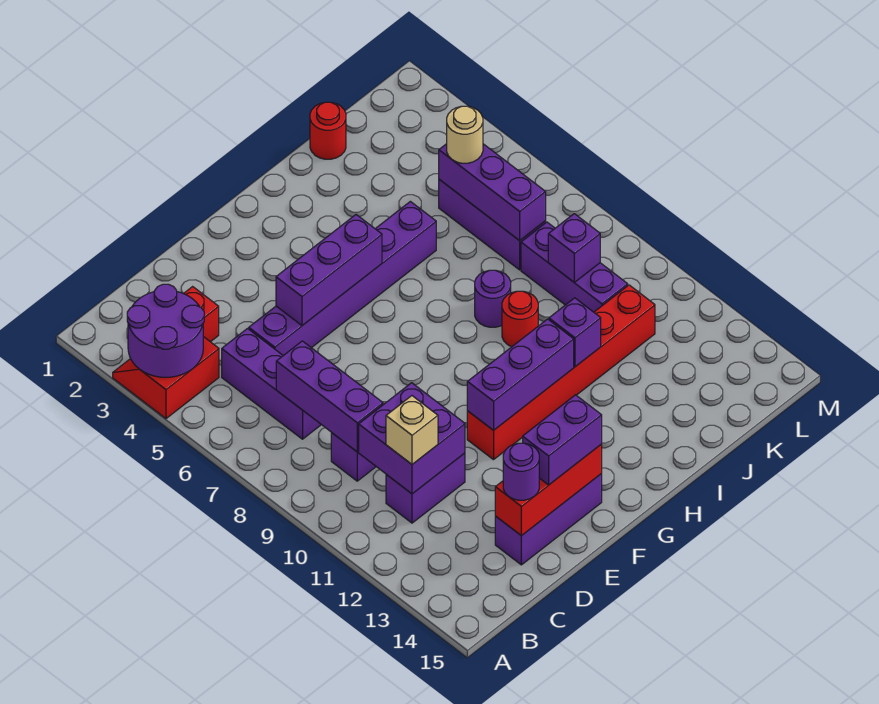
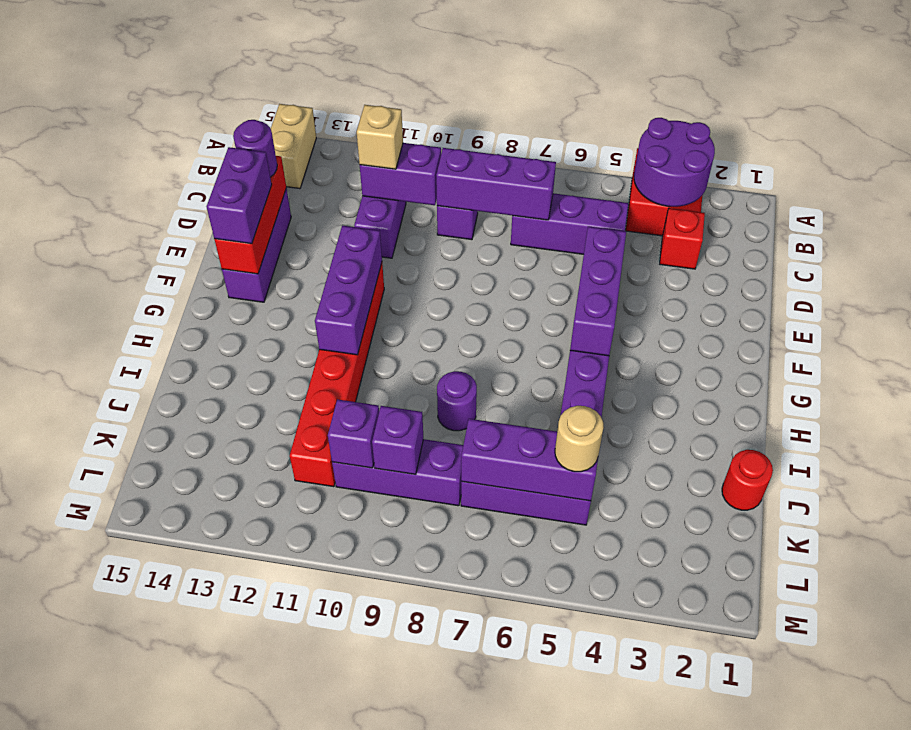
none -> tan 1x2 brick [271,104,316,189]
purple 2x2 brick [359,383,465,494] -> purple 1x2 brick [360,143,441,205]
red 1x1 round brick [502,291,538,347] -> none
purple 1x1 brick [549,298,601,367] -> purple 1x1 brick moved to [328,399,379,468]

